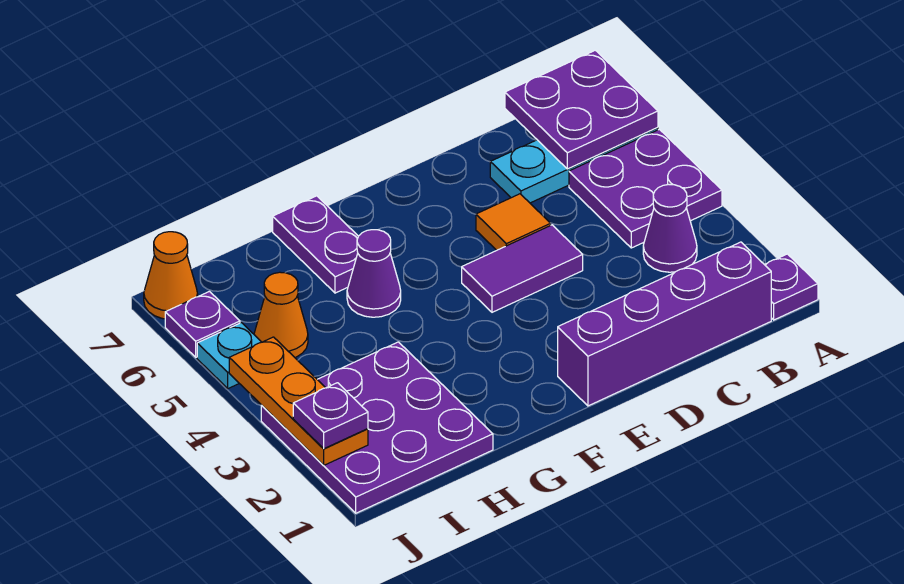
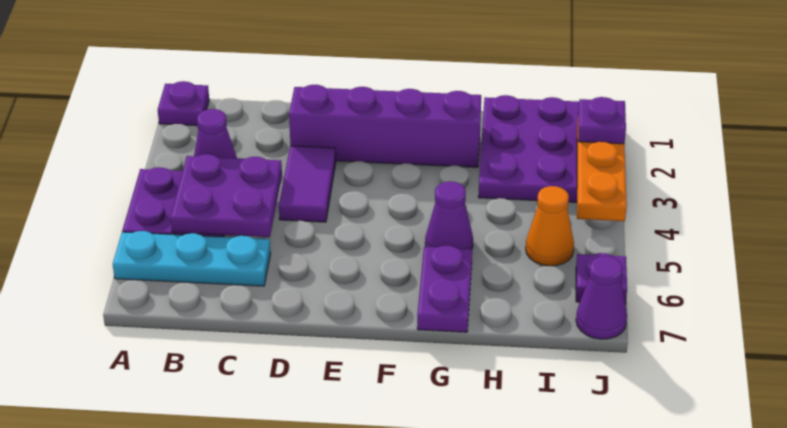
purple 2x2 plate [505,50,658,169] -> purple 2x2 plate moved to [171,154,282,237]
purple 1x4 brick [558,242,771,406] -> purple 1x4 brick moved to [289,85,481,167]
purple 1x2 tile [462,225,583,312] -> purple 1x2 tile turned to [279,146,336,222]
orange 1x1 tile [476,194,551,250] -> none
cyan 1x1 plate [197,323,261,388] -> none
orange 1x1 cone [144,232,198,319] -> purple 1x1 cone [576,256,627,339]

